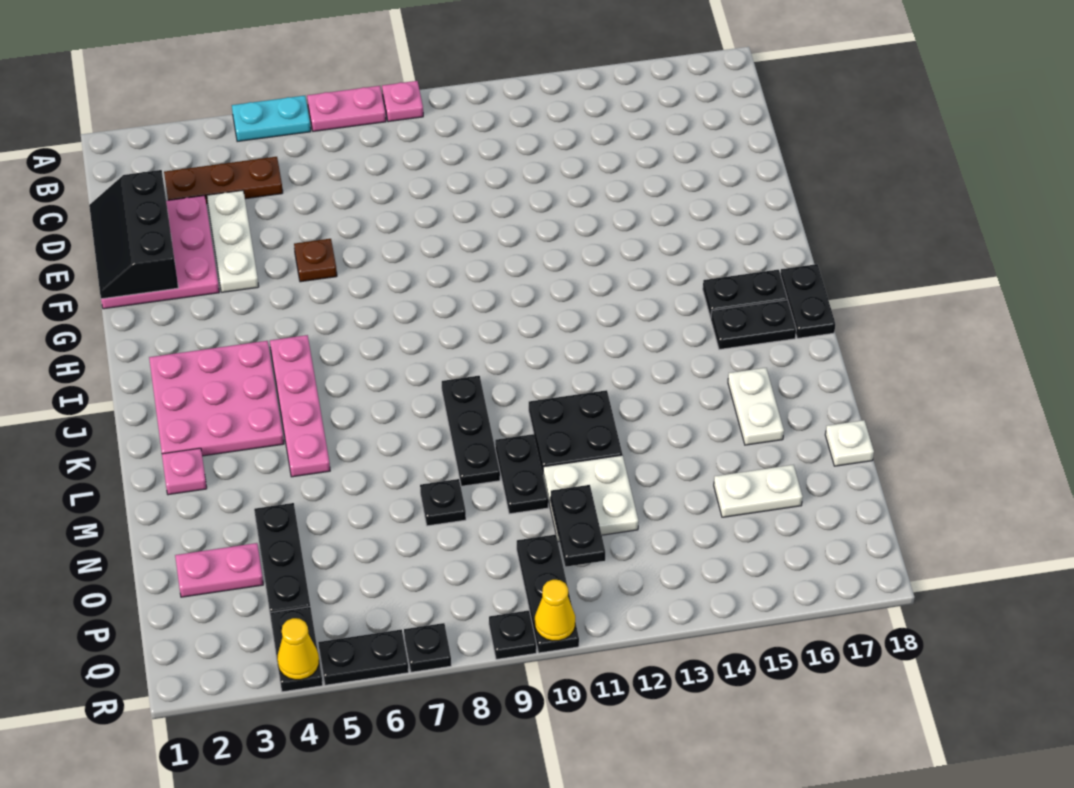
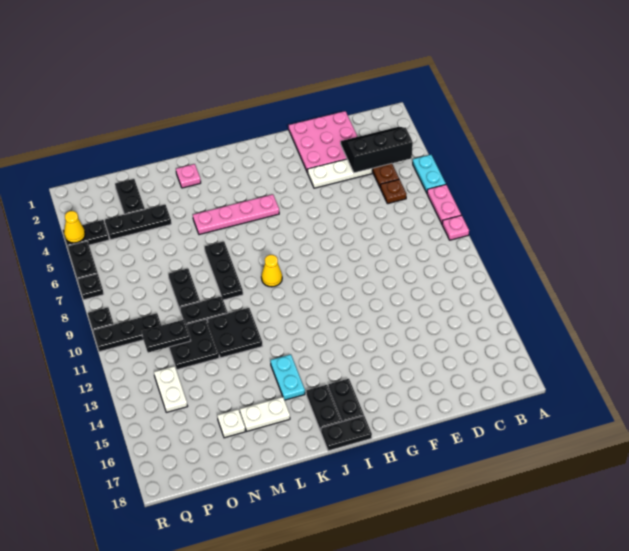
black 2x3 slope [89,170,178,299] -> black 2x3 slope moved to [341,127,413,173]
brown 1x1 plate [294,239,337,282] -> brown 1x1 plate moved to [381,179,406,204]
pink 3x3 plate [149,341,284,456] -> none
black 1x3 plate [442,376,500,486] -> black 1x3 plate turned to [205,241,243,300]
none -> cyan 1x2 plate [270,354,305,400]
black 1x1 plate [420,479,466,526] -> black 1x2 plate [168,269,200,309]
white 2x2 plate [543,455,638,542] -> black 2x2 plate [169,319,219,370]
white 1x1 plate [825,420,874,466] -> white 1x1 plate moved to [217,409,245,438]
pink 1x2 plate [175,543,263,597] -> black 1x2 plate [115,179,145,214]
white 1x2 plate [714,465,803,517] -> white 1x2 plate moved to [154,366,188,412]
yellow 1x1 cone [535,580,575,641] -> yellow 1x1 cone moved to [261,255,282,287]

